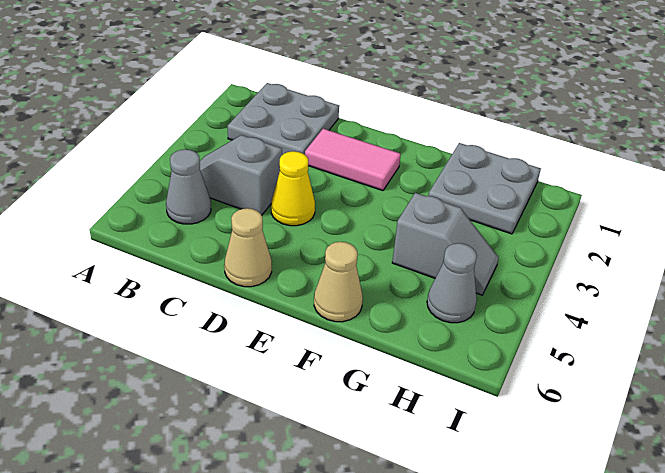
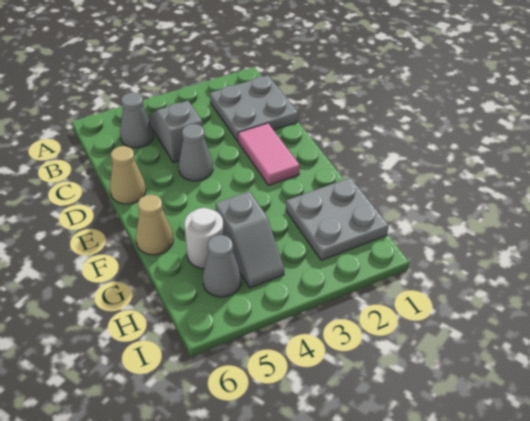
yellow 1x1 cone [271,151,315,226] -> grey 1x1 cone [179,124,213,181]
none -> white 1x1 round brick [184,208,224,268]

